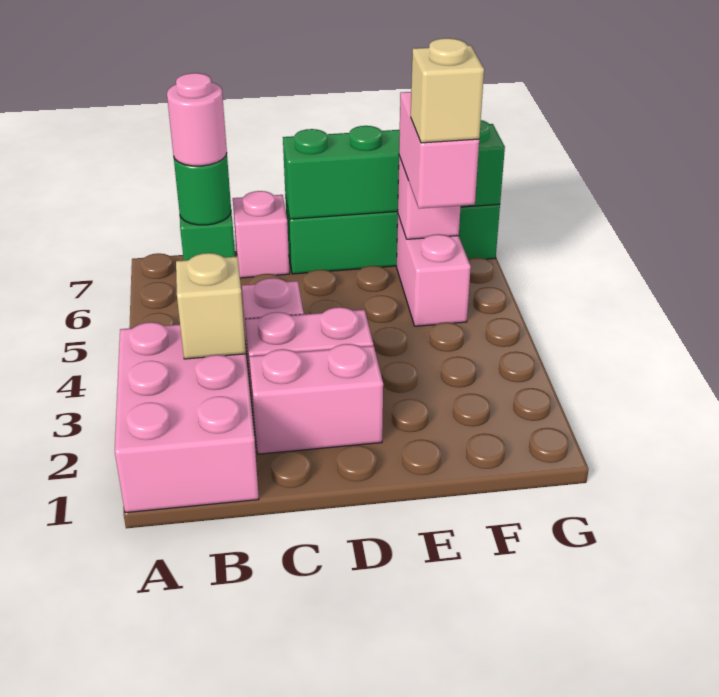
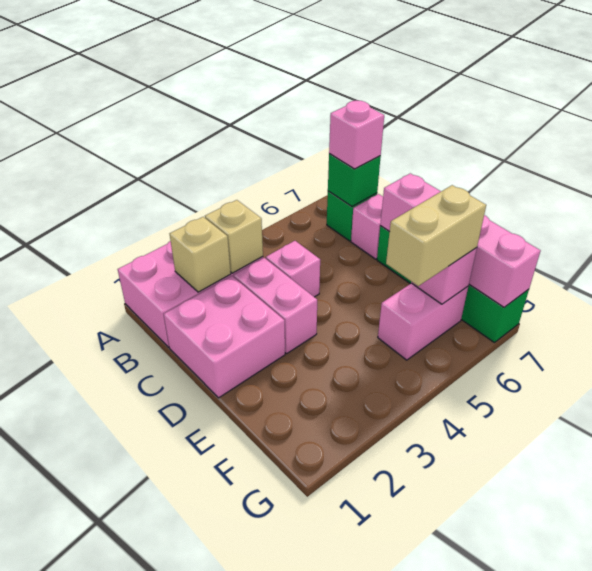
green 1x1 round brick [174,154,231,225] -> green 1x1 brick [328,154,381,207]
pink 1x1 round brick [167,73,227,166] -> pink 1x1 brick [329,101,384,169]
pink 1x2 brick [249,344,383,454] -> pink 2x2 brick [164,276,285,398]
green 1x4 brick [283,120,505,219] -> pink 1x4 brick [380,173,541,307]
pink 1x2 brick [399,92,479,209] -> tan 1x2 brick [386,185,486,286]
tan 1x1 brick [411,38,484,143] -> tan 1x1 brick moved to [170,217,231,292]

